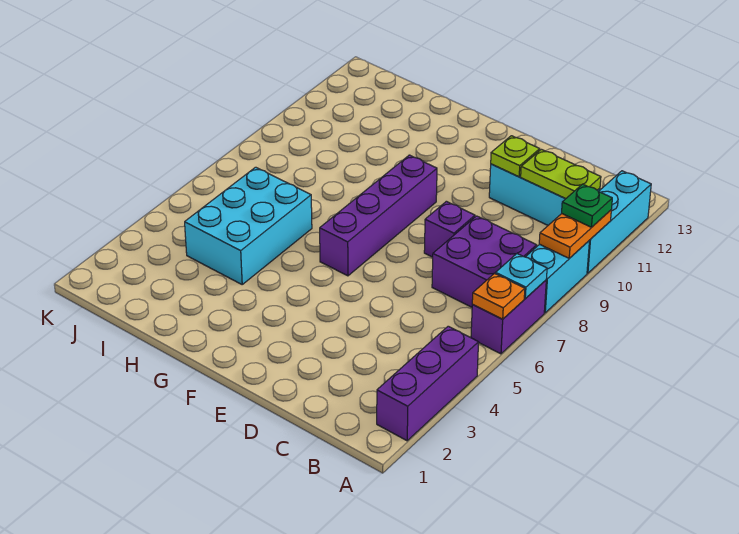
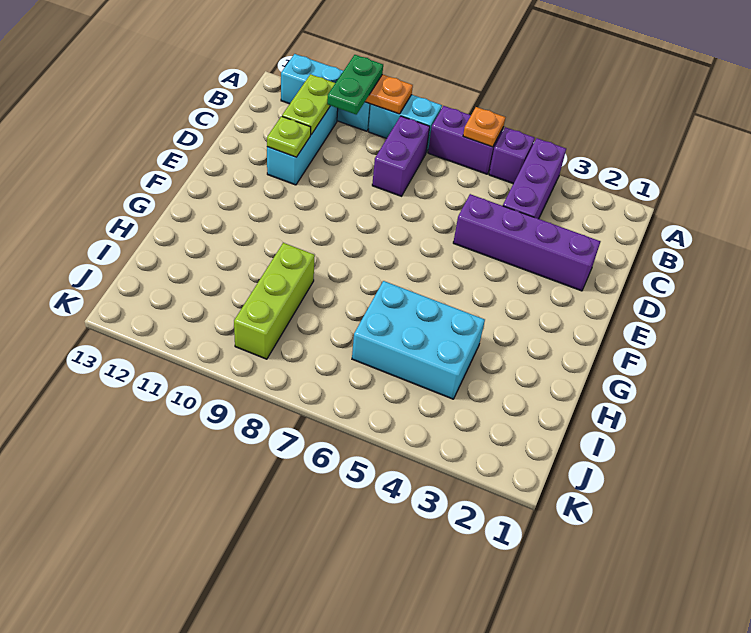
purple 1x3 brick [377,326,479,441] -> purple 1x3 brick turned to [503,138,566,219]
cyan 1x1 plate [496,254,547,299] -> none
green 1x1 plate [562,184,612,227] -> green 1x2 plate [327,55,383,115]
purple 2x2 brick [432,216,537,307] -> purple 1x2 brick [372,116,430,196]
purple 1x1 brick [424,201,475,257] -> purple 1x1 brick moved to [489,127,535,184]
purple 1x4 brick [320,155,437,276] -> purple 1x4 brick moved to [453,194,601,291]
none -> lime 1x3 brick [234,243,315,359]

